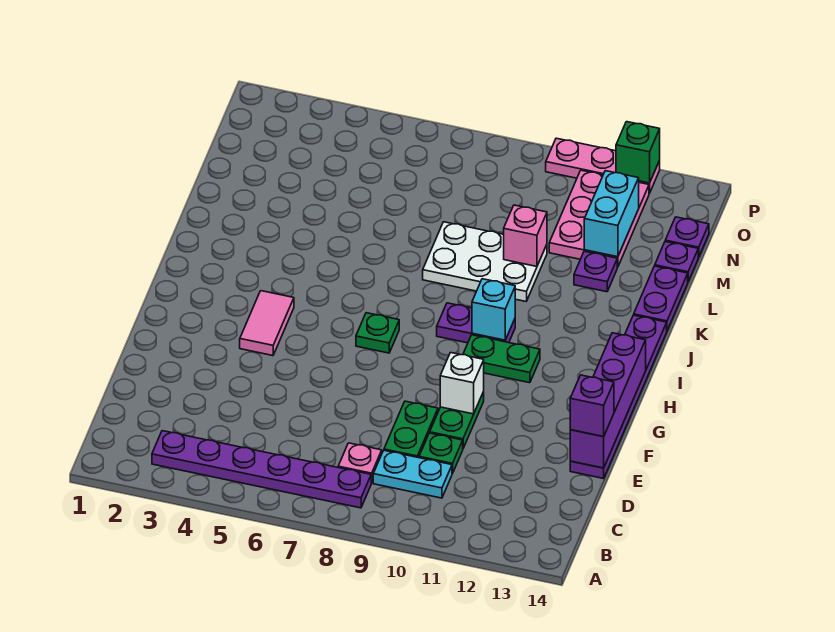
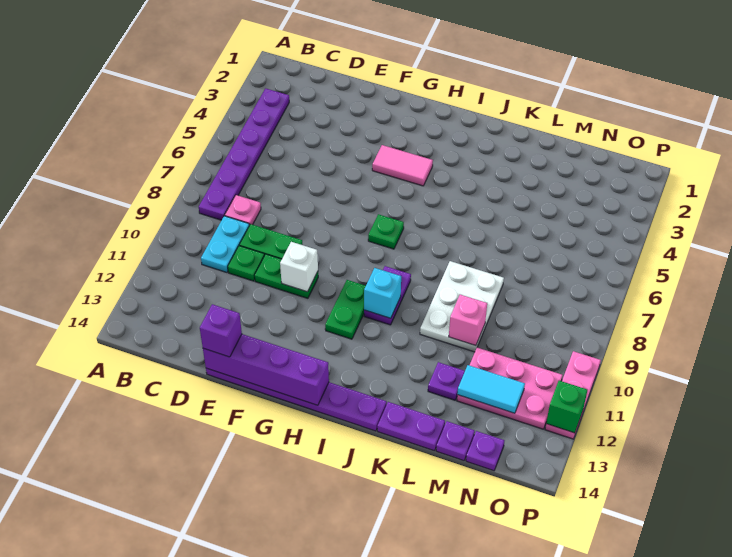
cyan 1x2 brick [584,171,639,257] -> cyan 1x2 tile [457,365,525,413]

